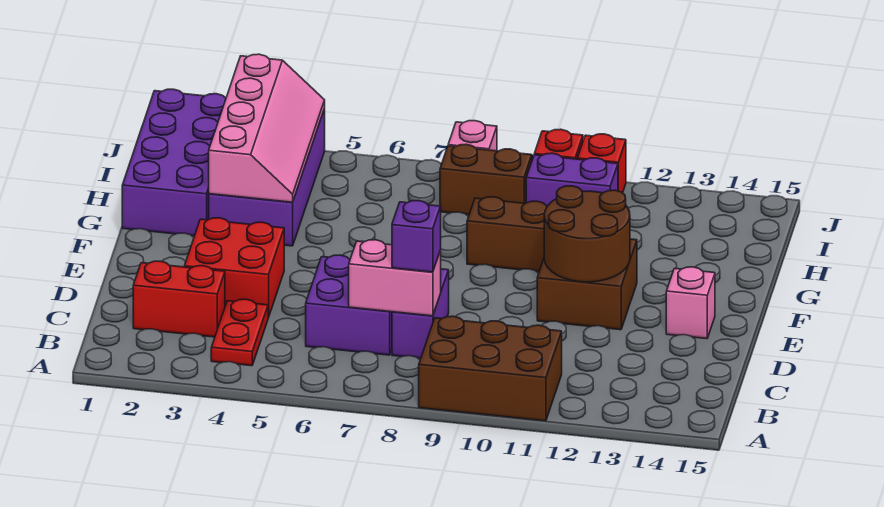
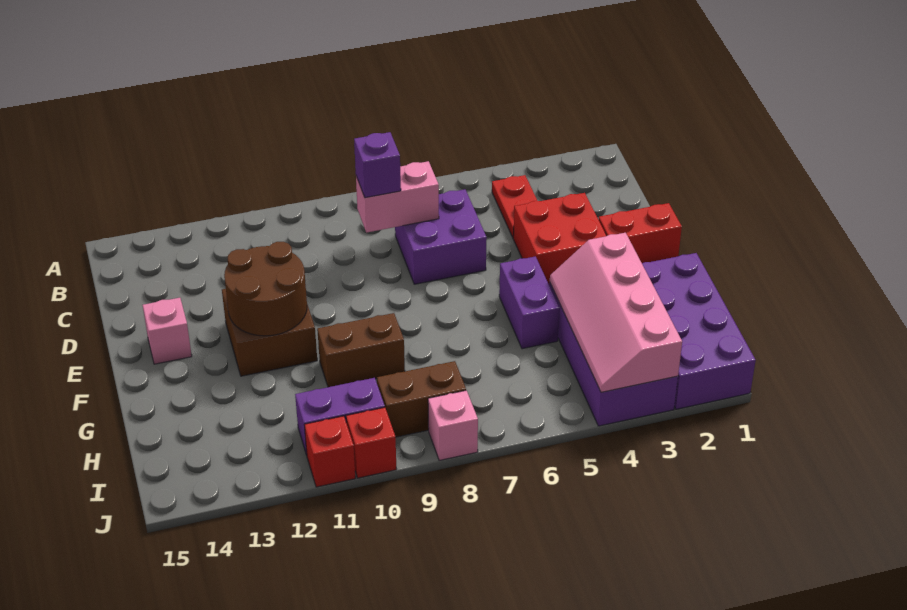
brown 2x3 brick [419,316,562,421] -> none
red 1x2 brick [133,261,225,337] -> red 1x2 brick moved to [599,203,682,263]
purple 1x2 brick [392,269,449,358] -> purple 1x2 brick moved to [499,256,560,349]

